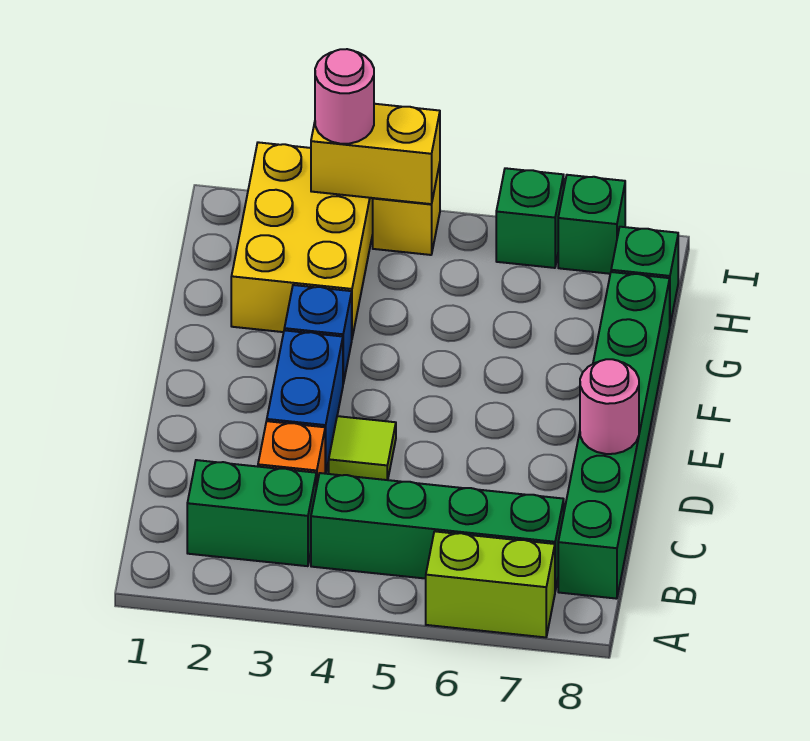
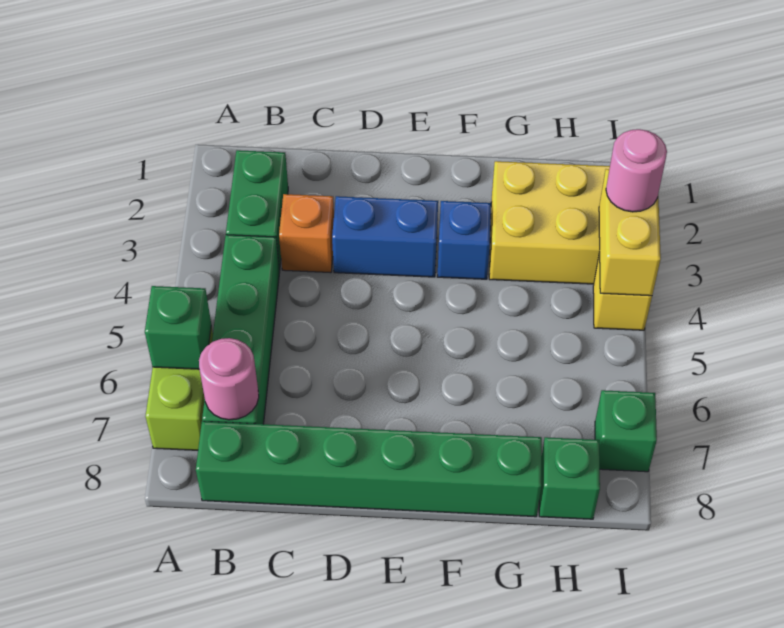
lime 1x1 tile [329,416,396,480] -> none
pink 1x1 round brick [580,359,639,454] -> pink 1x1 round brick moved to [199,338,259,420]
green 1x1 brick [496,168,564,268] -> green 1x1 brick moved to [145,286,211,369]

